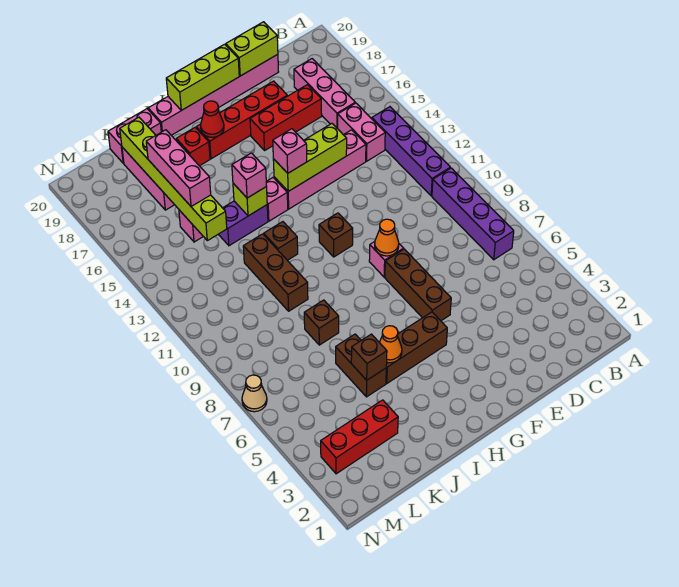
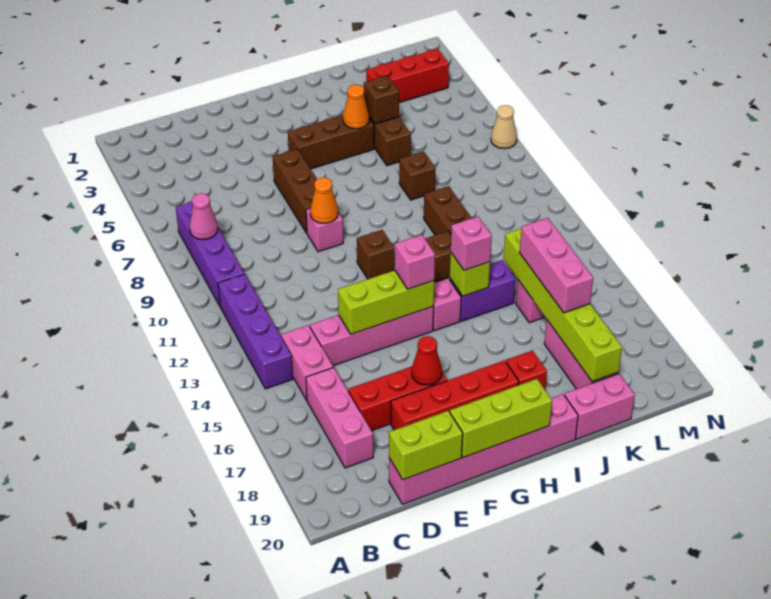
none -> pink 1x1 cone [189,193,218,239]
red 1x1 cone [201,101,224,137] -> red 1x1 cone moved to [412,336,442,385]

